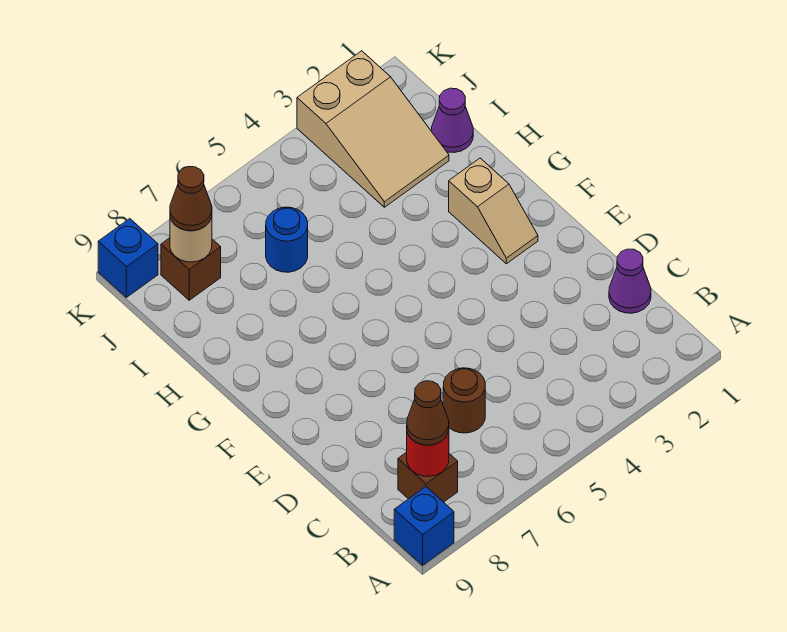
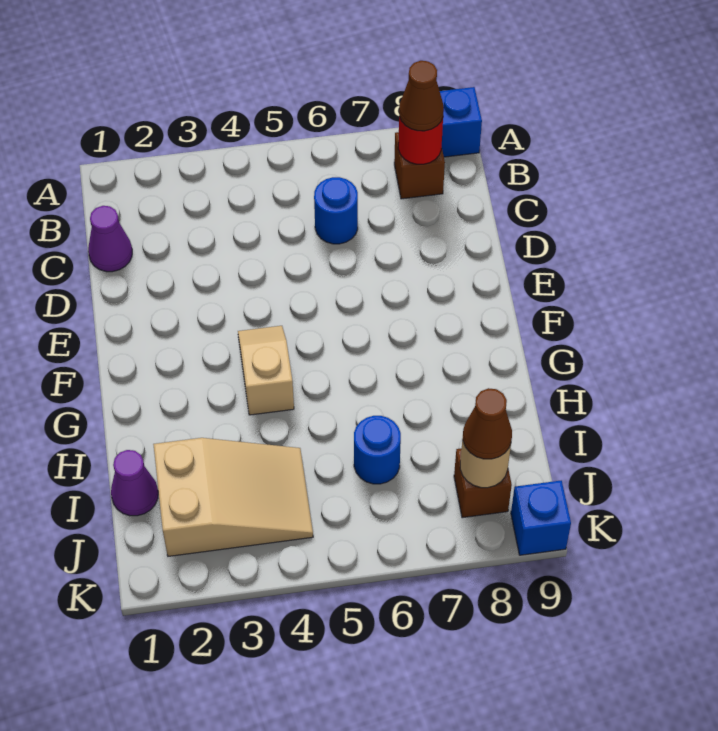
brown 1x1 round brick [443,368,485,433] -> blue 1x1 round brick [314,177,358,244]
tan 1x2 slope [449,158,538,264] -> tan 1x2 slope moved to [238,326,294,415]
tan 2x3 slope [297,51,449,207] -> tan 2x3 slope turned to [153,438,313,556]

